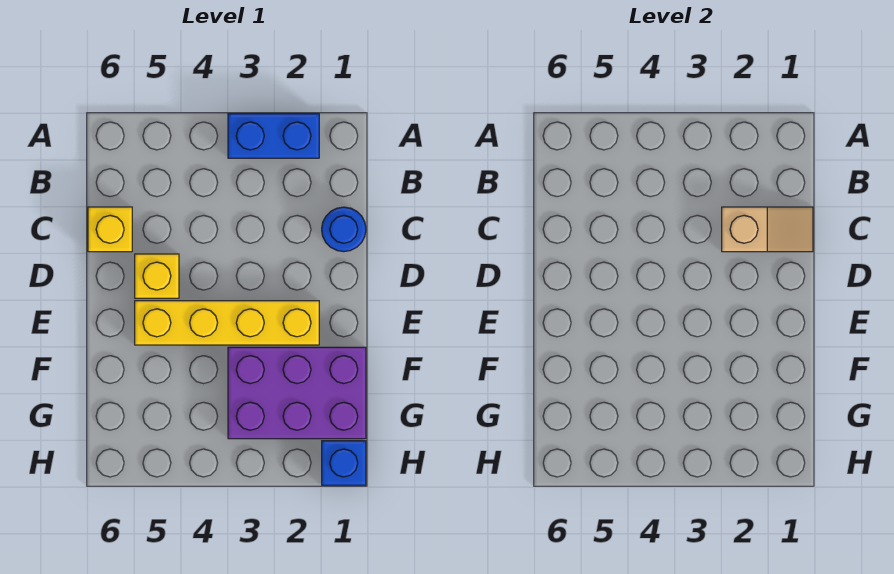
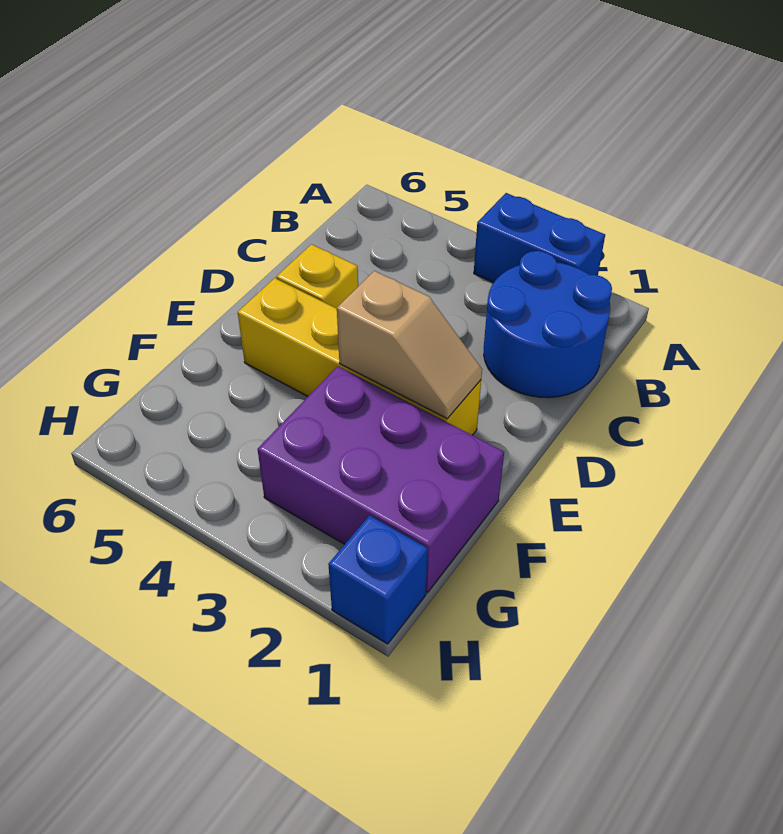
blue 1x1 round brick [322,207,366,252] -> blue 2x2 round brick [484,251,612,398]
tan 1x2 slope [722,207,813,252] -> tan 1x2 slope moved to [337,271,482,419]
yellow 1x1 brick [88,207,132,252] -> none

